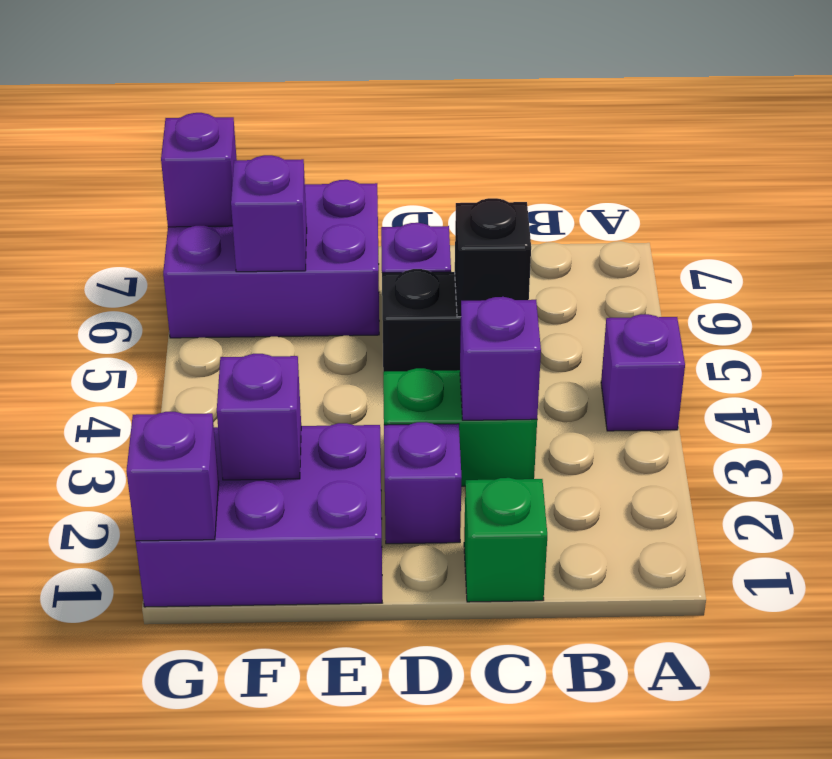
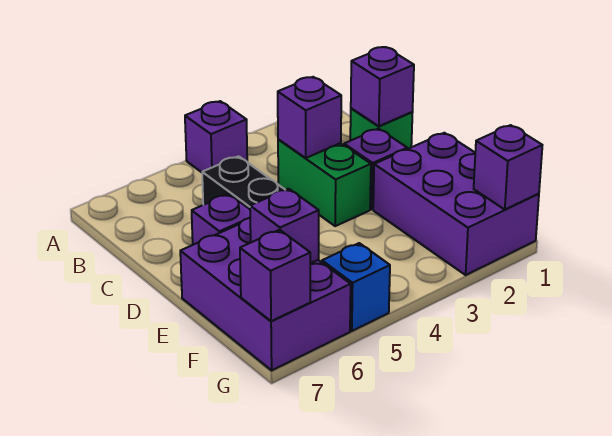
black 1x1 brick [455,198,531,317] -> none
purple 1x1 brick [217,354,301,480] -> purple 1x1 brick moved to [351,47,414,126]
none -> blue 1x1 brick [322,243,390,331]

